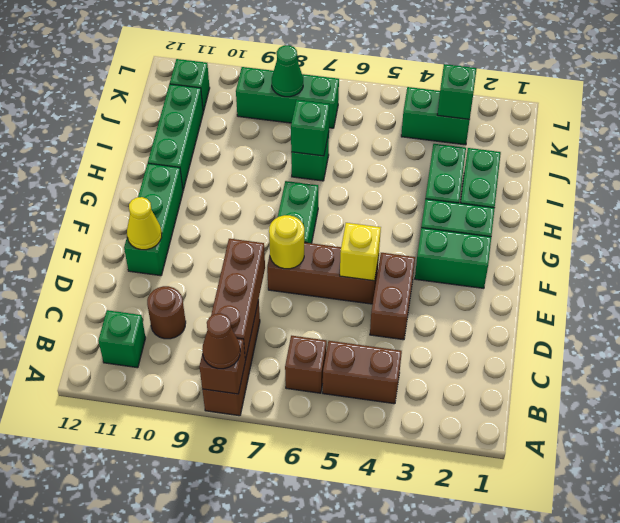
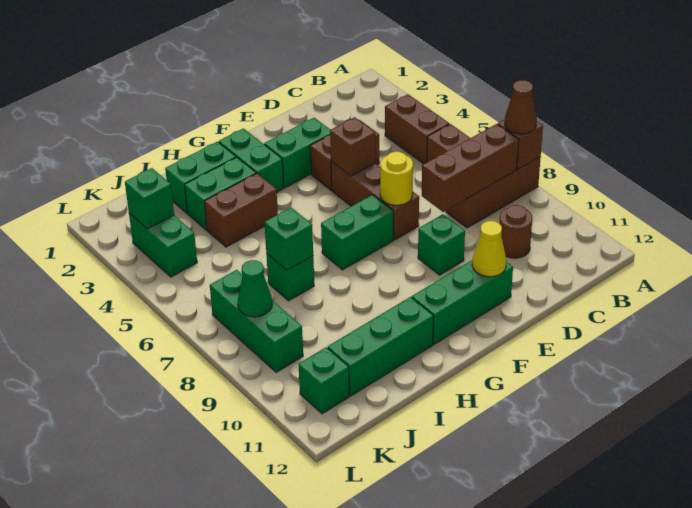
green 1x1 brick [98,310,146,368] -> green 1x1 brick moved to [418,214,465,275]
yellow 1x1 brick [340,223,381,281] -> brown 1x1 brick [330,117,375,176]
green 1x2 brick [415,228,491,288] -> green 1x2 brick turned to [264,118,330,188]
none -> brown 1x2 brick [204,174,278,247]

